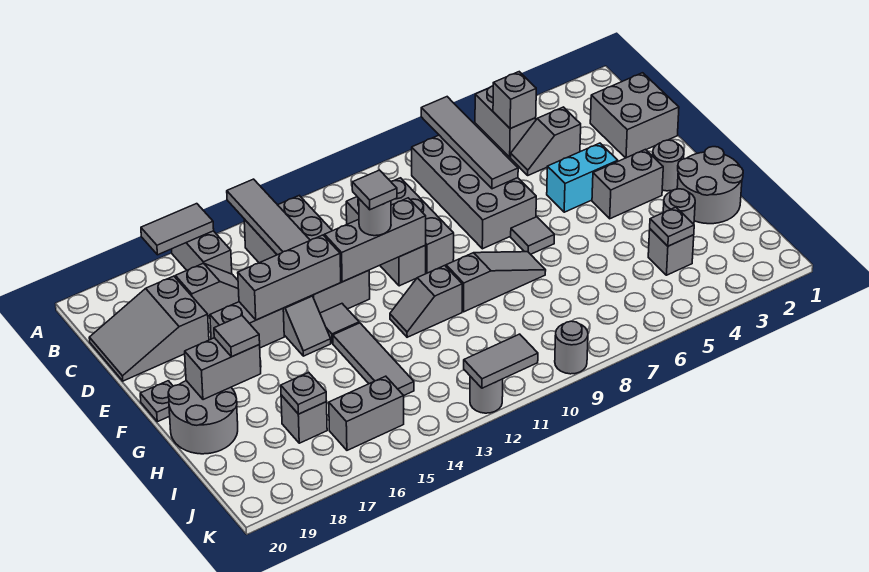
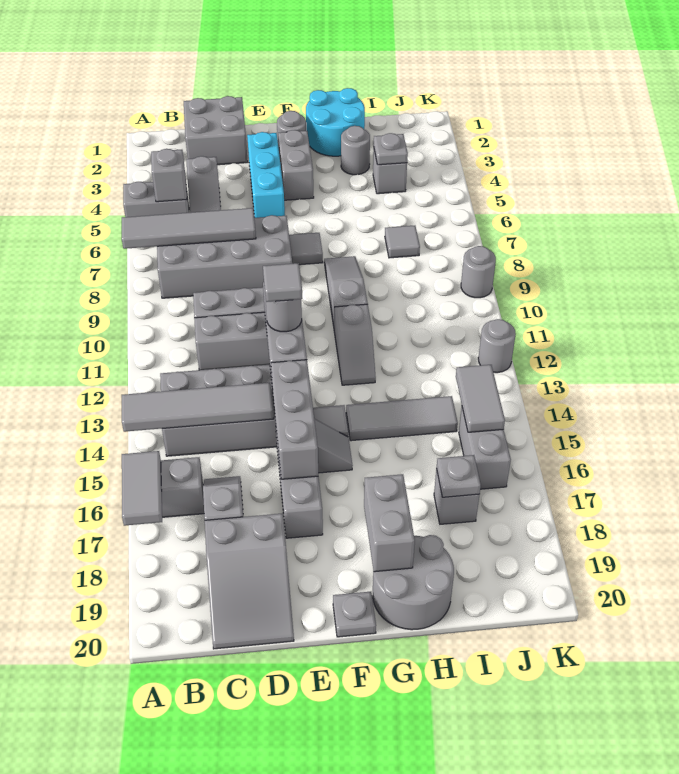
cyan 1x2 brick [547,143,618,212] -> cyan 1x3 brick [247,132,285,218]
grey 2x2 round brick [677,147,743,224] -> cyan 2x2 round brick [306,88,365,156]
grey 1x1 tile [214,316,260,357] -> grey 1x1 tile moved to [385,226,420,258]
grey 1x2 tile [464,334,538,388] -> grey 1x2 tile moved to [456,365,505,432]

